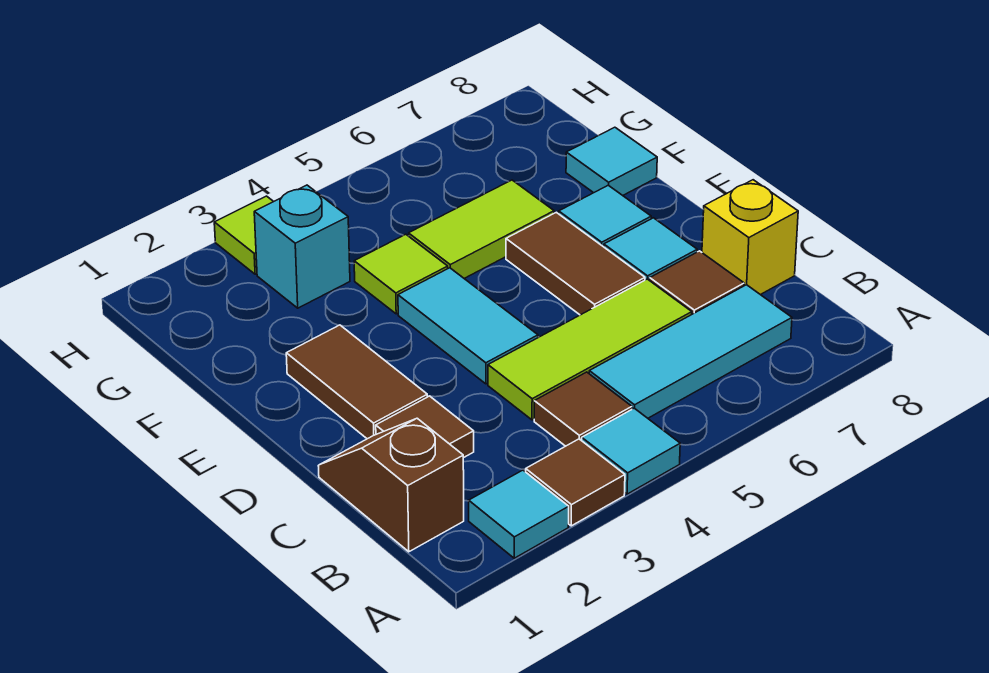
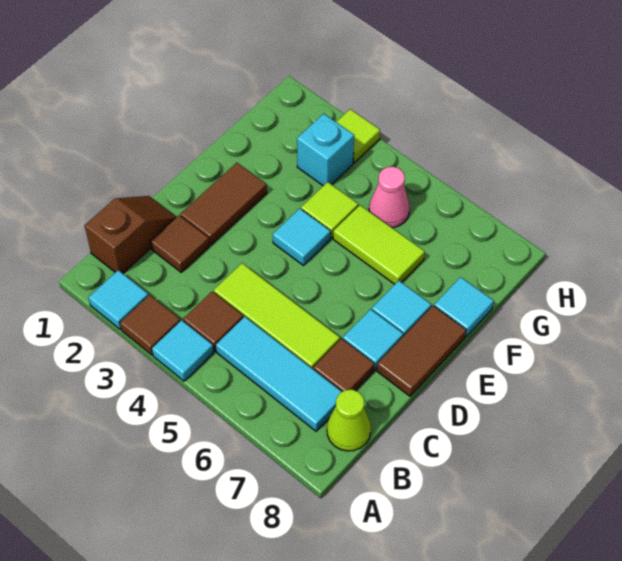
none -> lime 1x1 cone [327,390,371,451]
yellow 1x1 brick [702,180,798,295] -> none
cyan 1x2 tile [398,268,538,384] -> cyan 1x1 tile [273,209,331,265]
brown 1x2 tile [506,212,645,315] -> brown 1x2 tile moved to [377,306,466,396]
none -> pink 1x1 cone [369,167,410,228]

